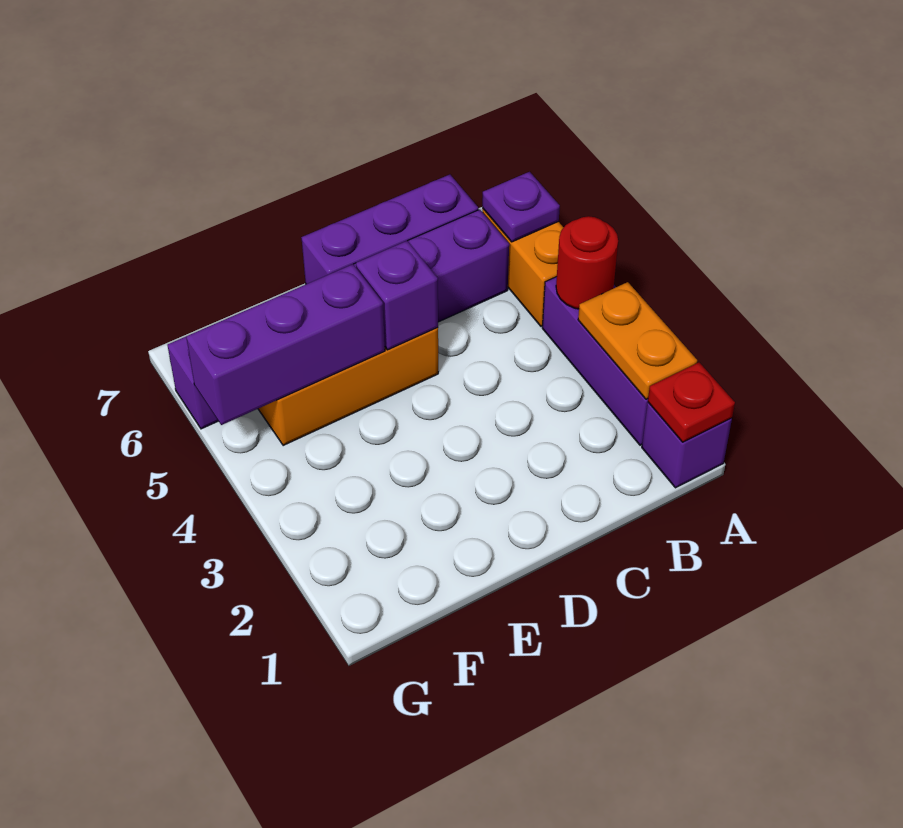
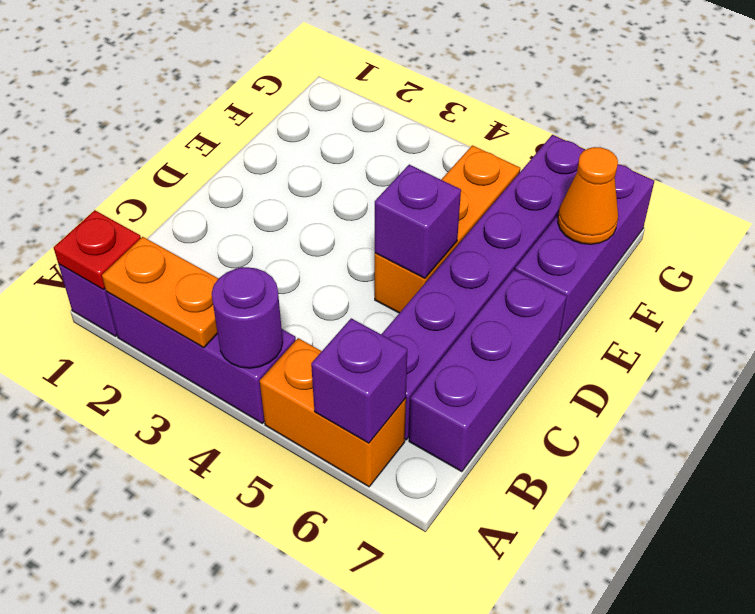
red 1x1 round brick [556,216,618,309] -> purple 1x1 round brick [212,267,283,368]
purple 1x1 plate [482,172,560,242] -> purple 1x1 brick [311,318,407,443]
purple 1x3 brick [186,264,385,425] -> purple 1x3 brick moved to [515,164,654,340]
none -> orange 1x1 cone [558,147,618,244]

